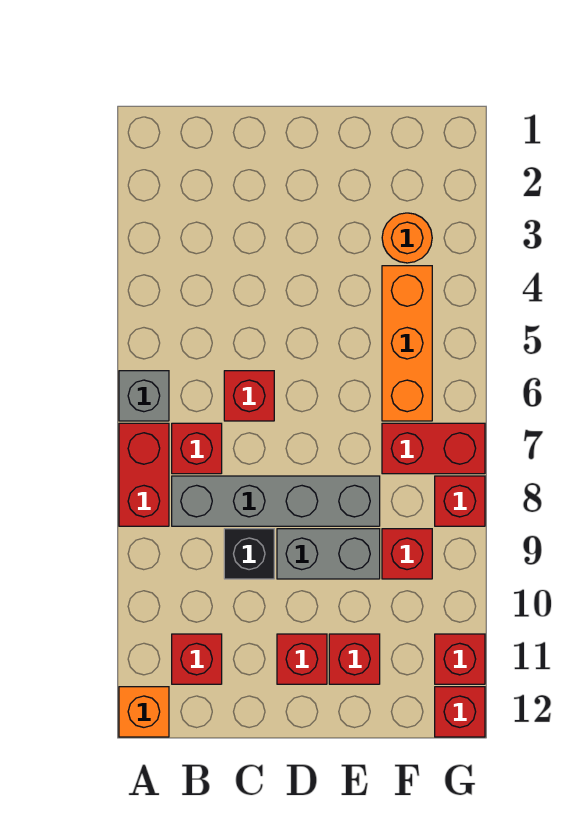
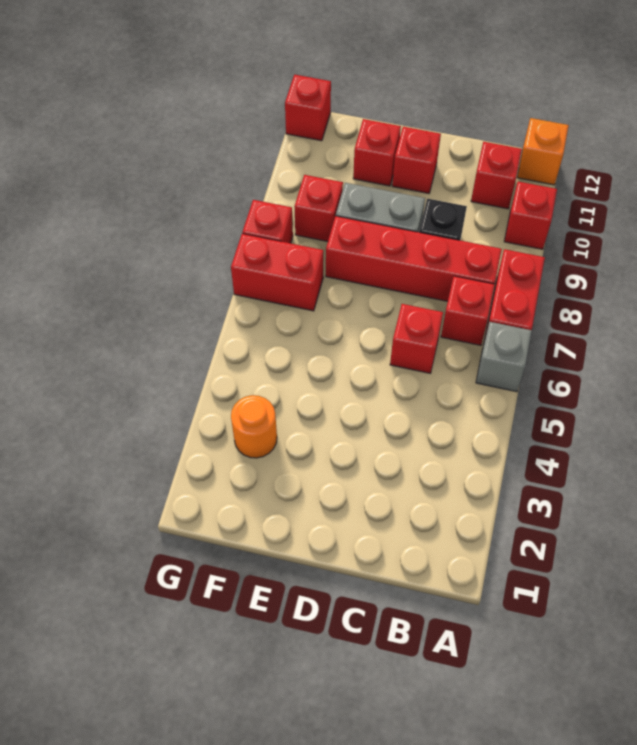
grey 1x4 brick [172,476,380,526] -> red 1x4 brick [326,216,502,301]
orange 1x3 brick [382,266,432,421] -> none
red 1x1 brick [435,634,485,684] -> red 1x1 brick moved to [504,182,557,249]

